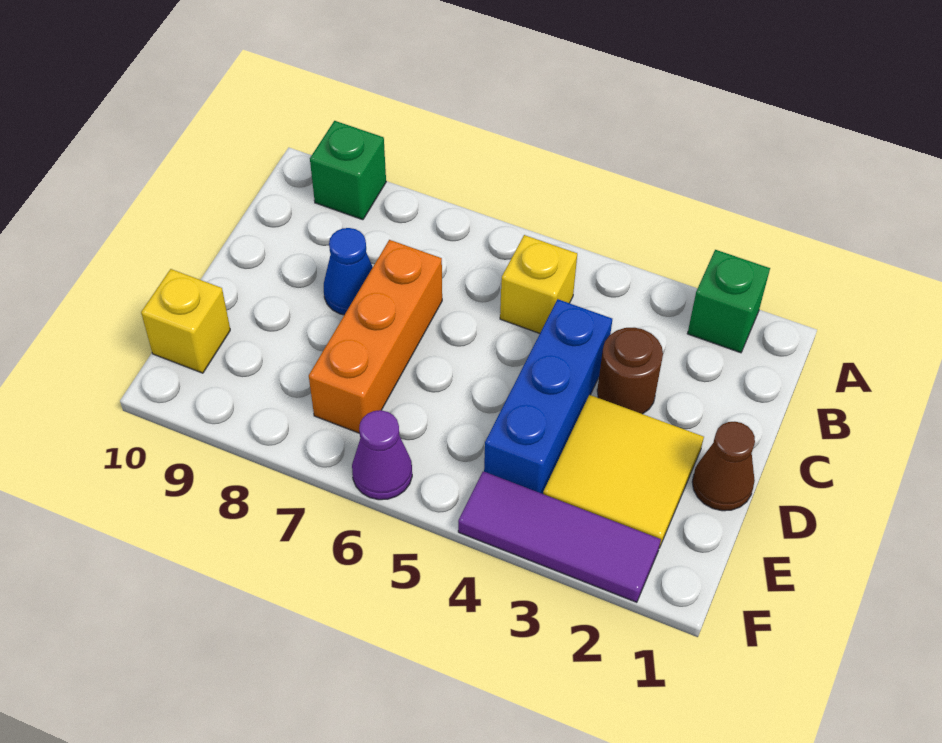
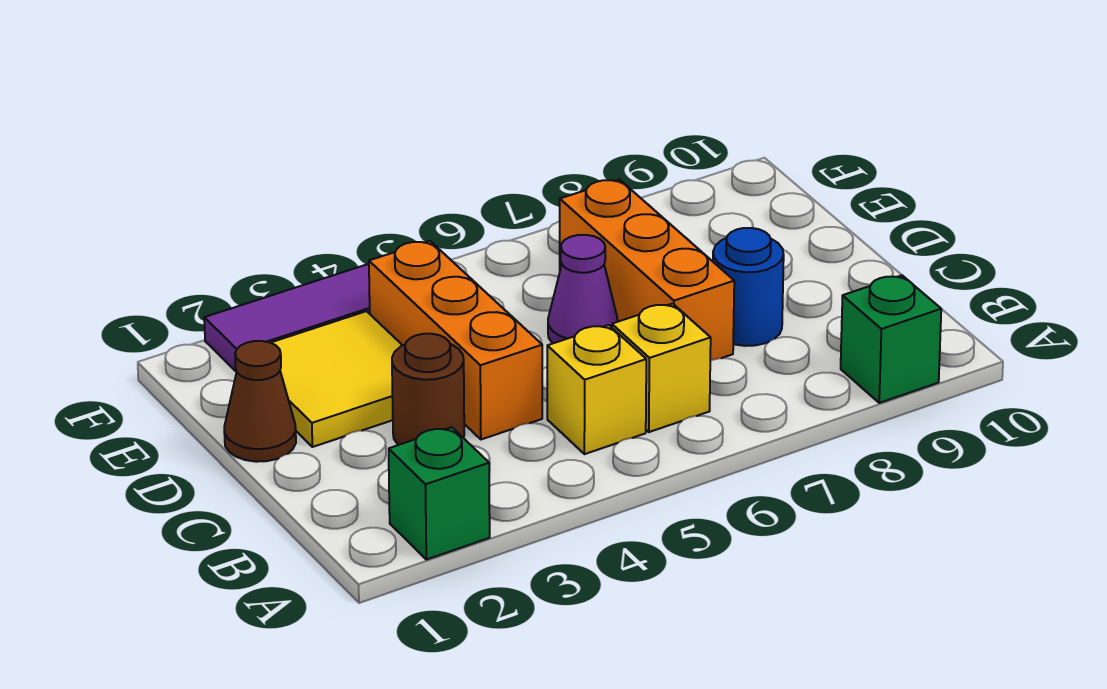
blue 1x3 brick [484,299,612,494] -> orange 1x3 brick [369,241,542,439]
blue 1x1 cone [324,228,373,315] -> blue 1x1 round brick [713,228,784,346]
yellow 1x1 brick [141,269,230,373] -> yellow 1x1 brick moved to [612,304,711,432]
purple 1x1 cone [352,410,412,500] -> purple 1x1 cone moved to [548,235,618,343]

